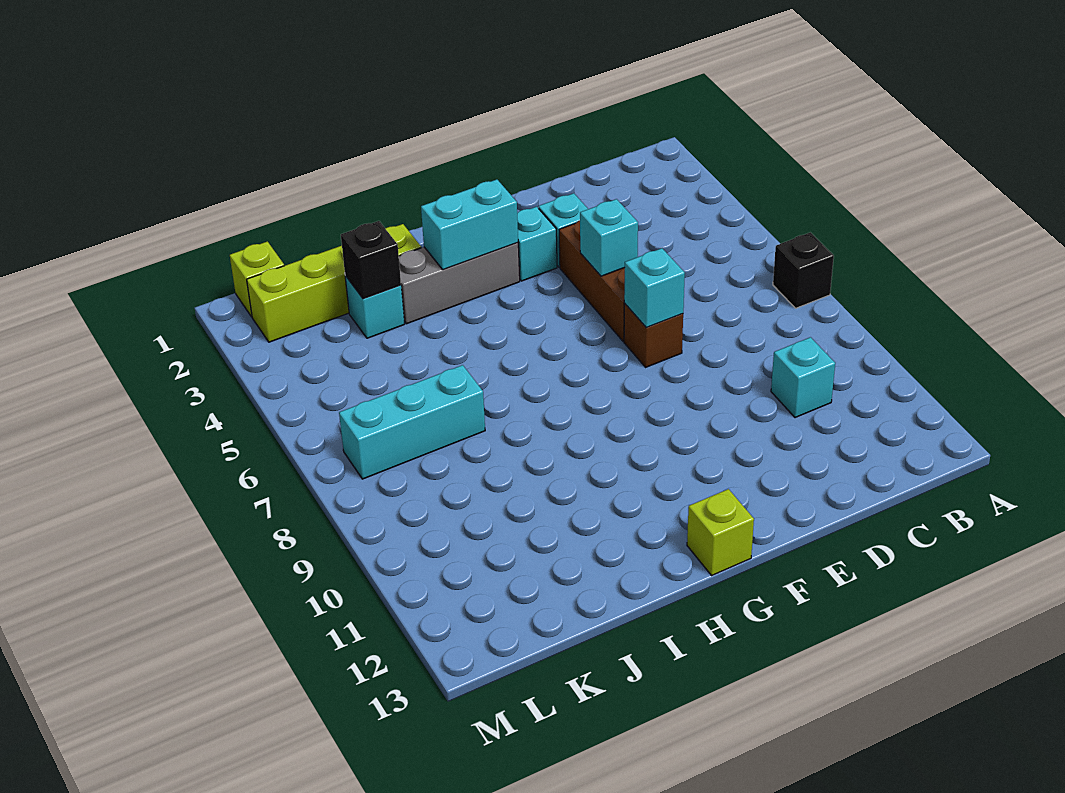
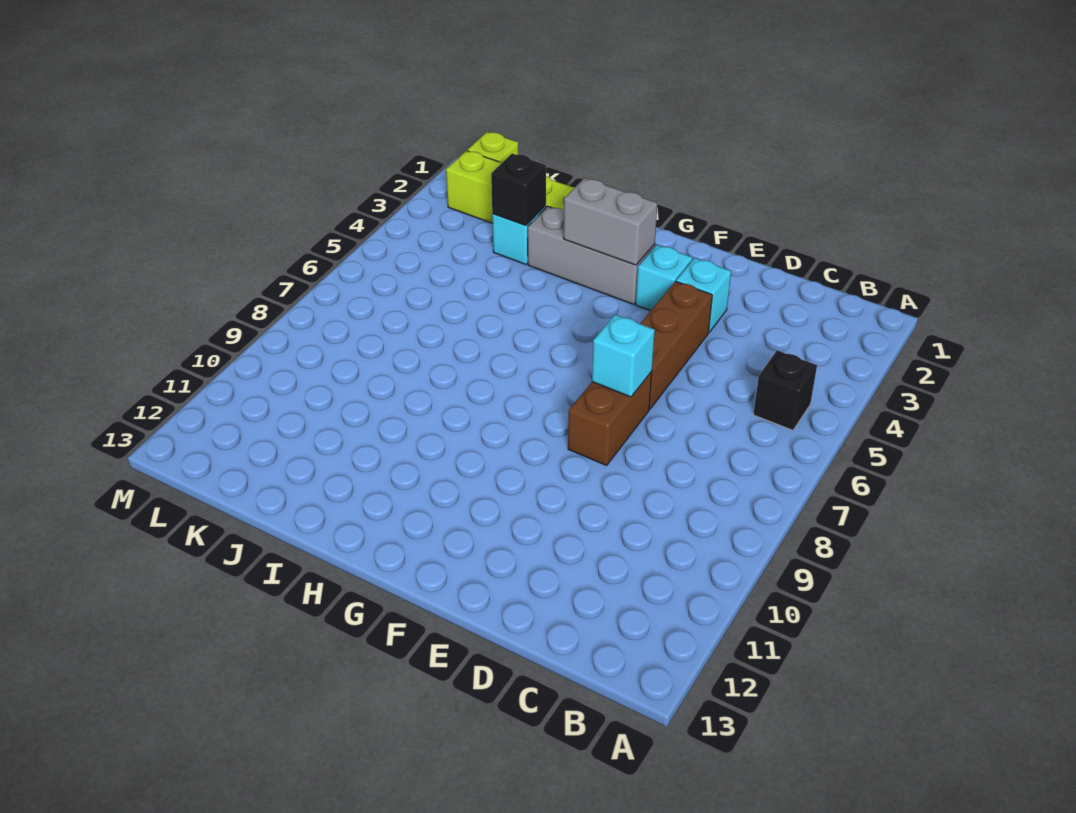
black 1x1 brick [773,232,834,308] -> black 1x1 brick moved to [753,350,817,430]
cyan 1x1 brick [771,337,835,418] -> none
cyan 1x1 brick [580,199,638,276] -> none
brown 1x1 brick [624,304,683,367] -> brown 1x2 brick [568,372,652,465]
cyan 1x2 brick [421,180,518,270] -> grey 1x2 brick [564,178,658,265]
lime 1x1 brick [687,489,754,575] -> none
cyan 1x3 brick [339,365,485,479] -> none

